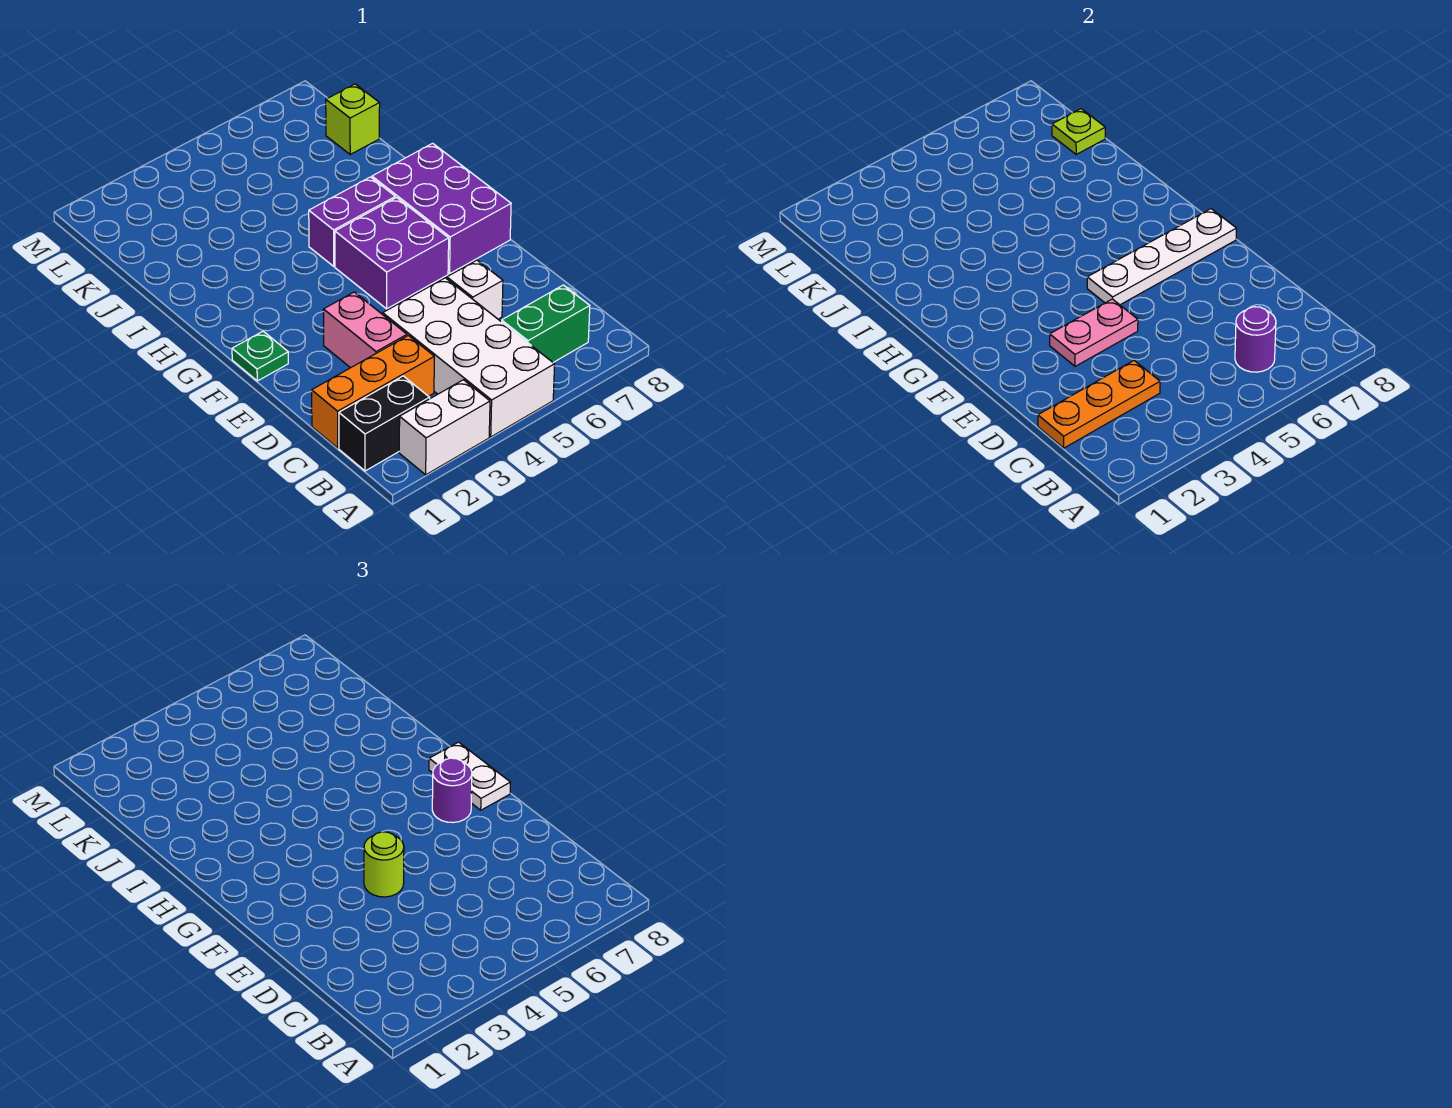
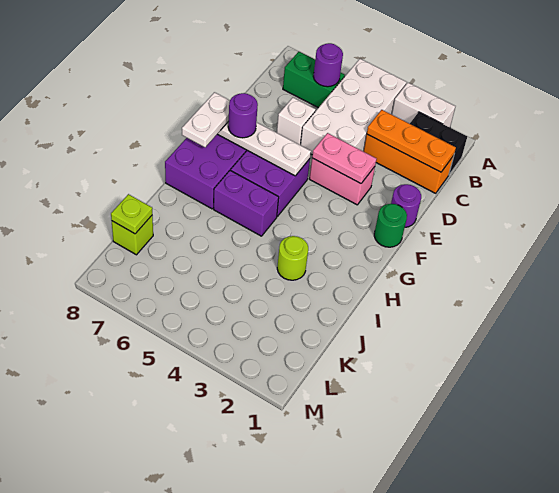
pink 1x2 brick [323,292,407,368] -> pink 1x2 brick turned to [309,158,375,205]
none -> purple 1x1 round brick [391,184,421,227]
lime 1x1 round brick [364,832,404,897] -> lime 1x1 round brick moved to [277,236,308,280]
green 1x1 plate [232,331,288,381] -> green 1x1 round brick [374,204,407,247]

